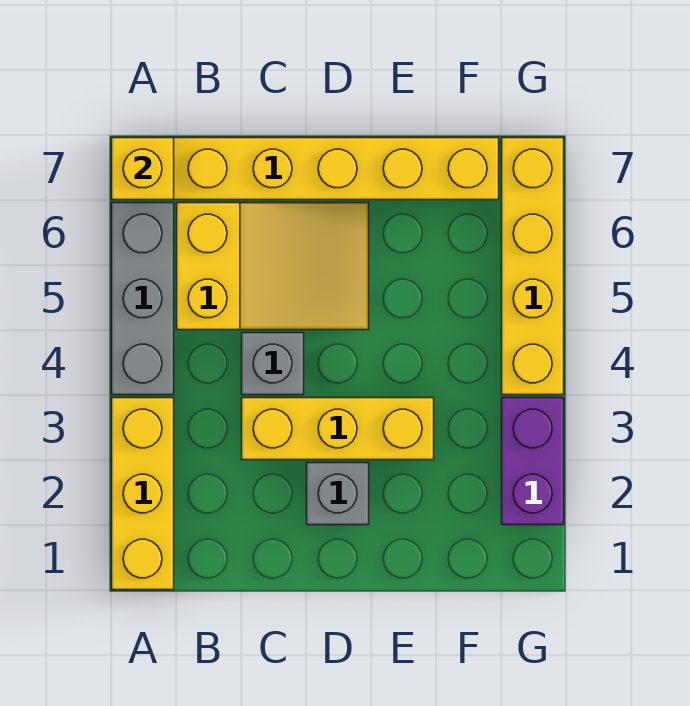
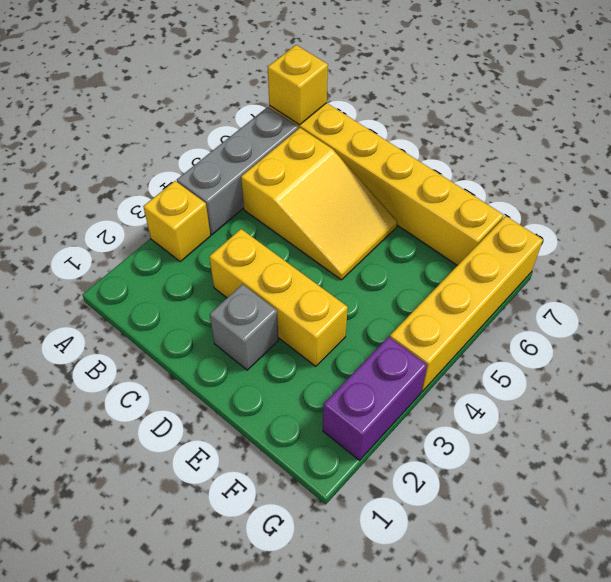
yellow 1x3 brick [112,398,174,590] -> yellow 1x1 brick [143,181,210,262]
grey 1x1 brick [242,333,304,395] -> none

